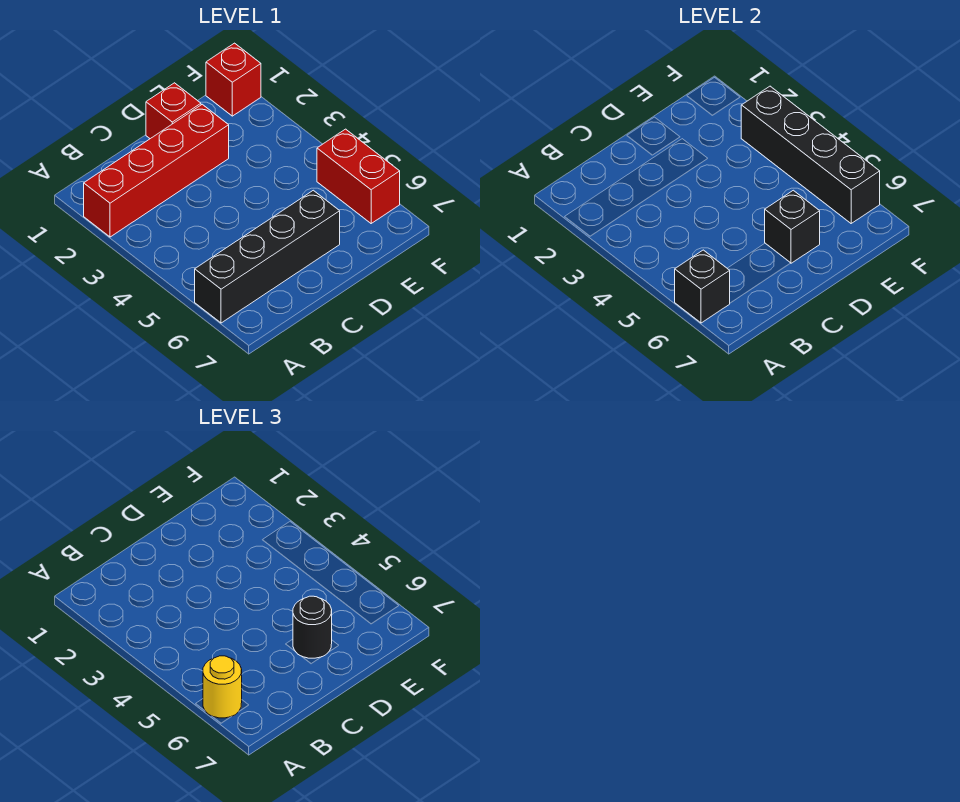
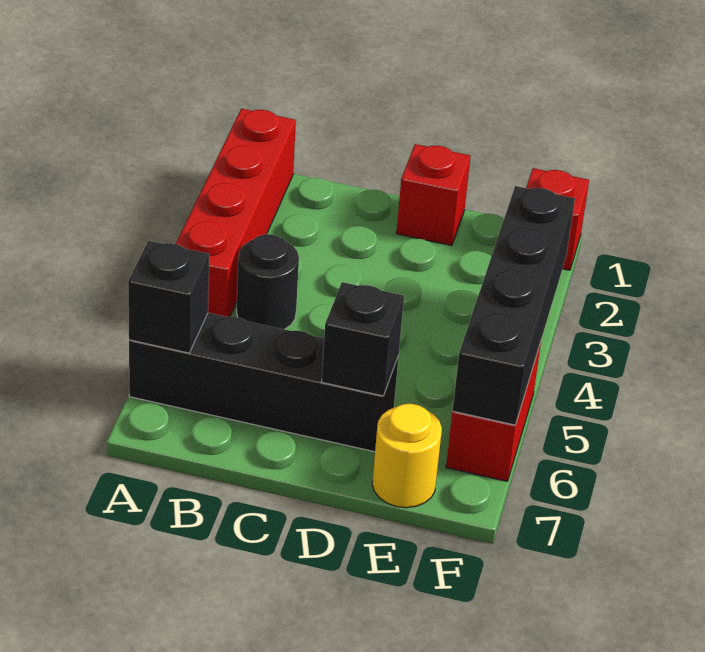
red 1x4 brick [84,104,229,237] -> red 1x4 brick turned to [176,109,296,317]
yellow 1x1 round brick [203,656,242,718] -> yellow 1x1 round brick moved to [372,404,442,508]
black 1x1 round brick [293,596,332,658] -> black 1x1 round brick moved to [237,234,299,329]

